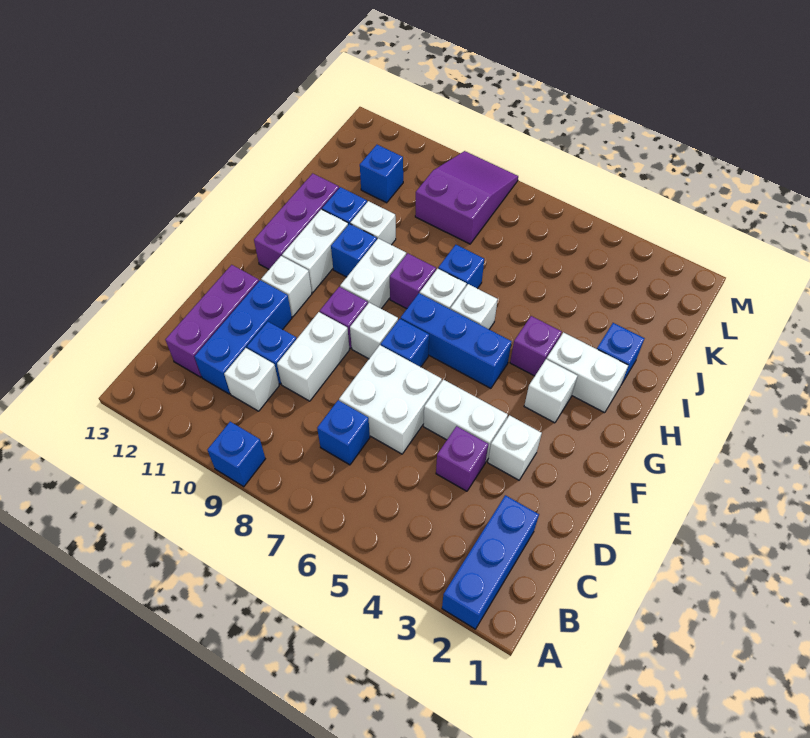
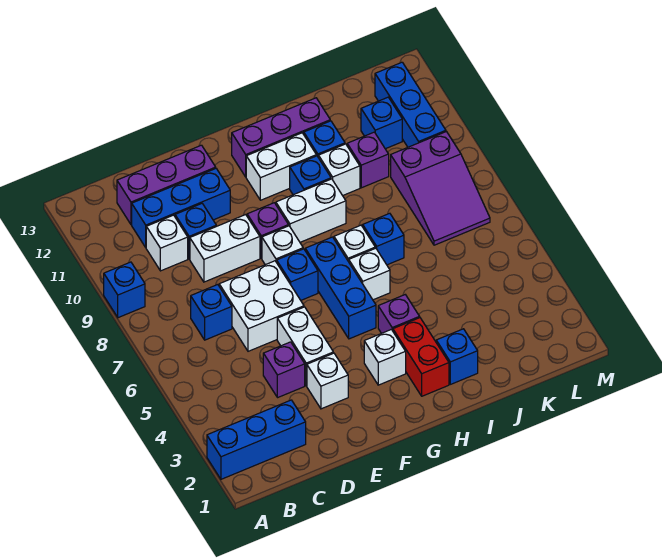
white 1x1 brick [261,256,312,317] -> none
white 1x2 brick [547,332,628,413] -> red 1x2 brick [393,318,449,396]
purple 1x1 brick [390,253,436,309] -> purple 1x1 brick moved to [347,132,389,188]
purple 2x3 slope [415,151,518,244] -> purple 2x3 slope turned to [391,132,490,245]
none -> blue 1x3 brick [375,62,446,147]

